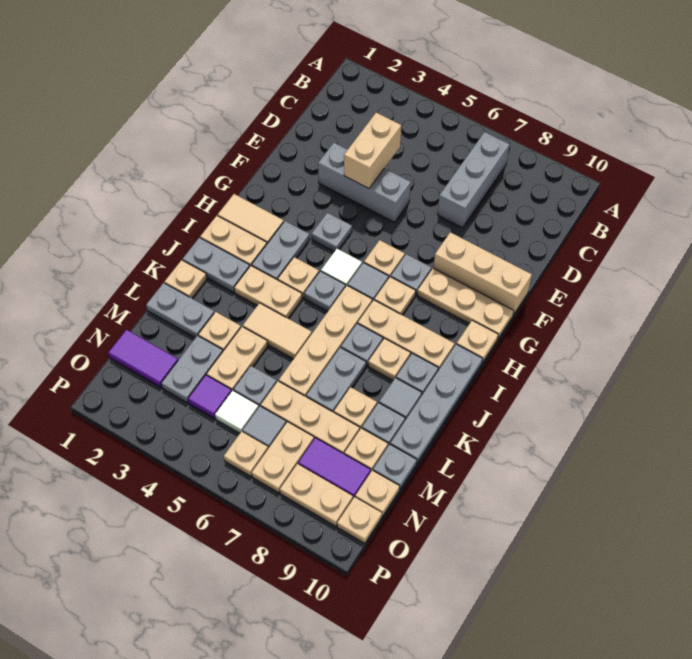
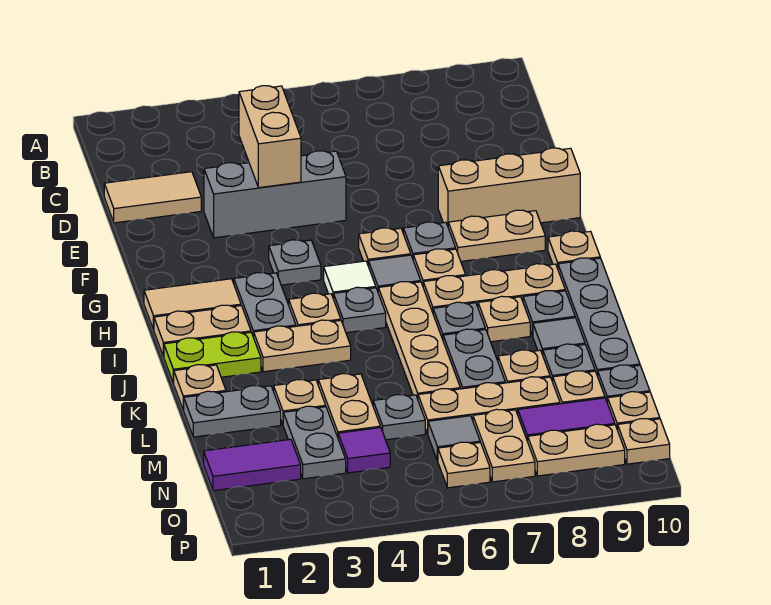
grey 1x3 brick [438,132,510,228] -> none
tan 1x3 plate [417,268,514,338] -> tan 1x2 plate [448,210,545,261]
grey 1x2 plate [183,238,250,292] -> lime 1x2 plate [164,332,261,383]
tan 1x2 tile [243,303,312,359] -> tan 1x2 tile moved to [104,172,201,223]
white 1x1 tile [215,390,259,433] -> none

